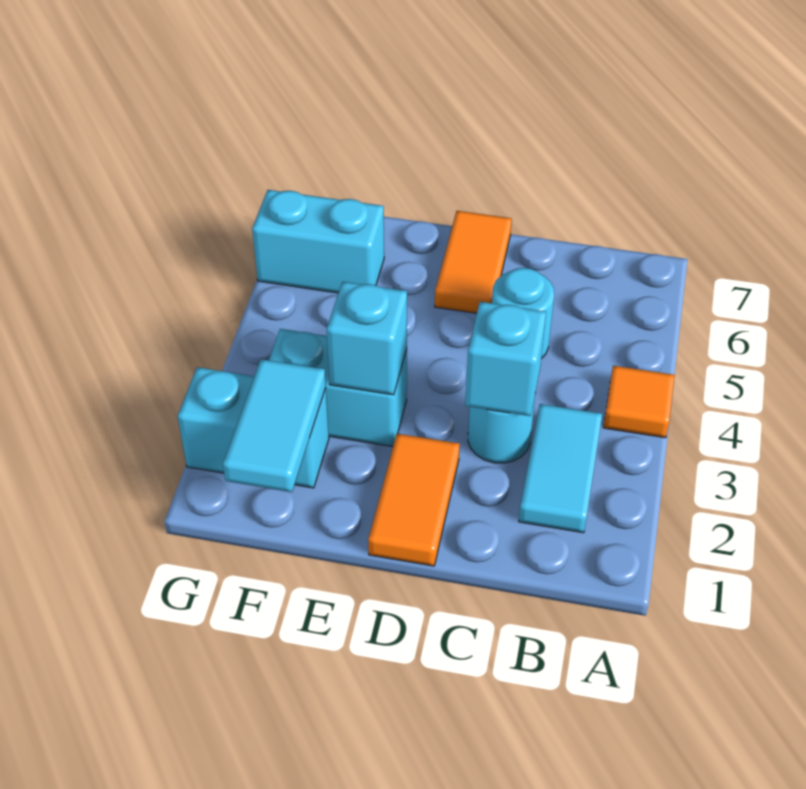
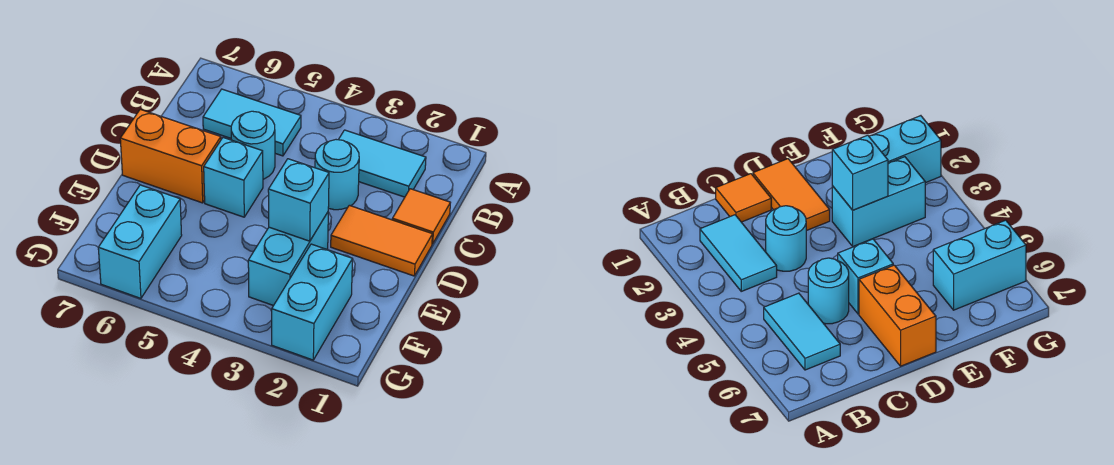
orange 1x1 tile [603,366,675,438] -> orange 1x1 tile moved to [392,189,450,244]
cyan 1x1 brick [465,302,546,416] -> cyan 1x1 brick moved to [204,138,263,217]
orange 1x2 tile [435,211,512,313] -> orange 1x2 brick [120,109,221,203]
cyan 1x2 tile [223,359,326,492] -> cyan 1x2 tile moved to [203,89,301,156]

